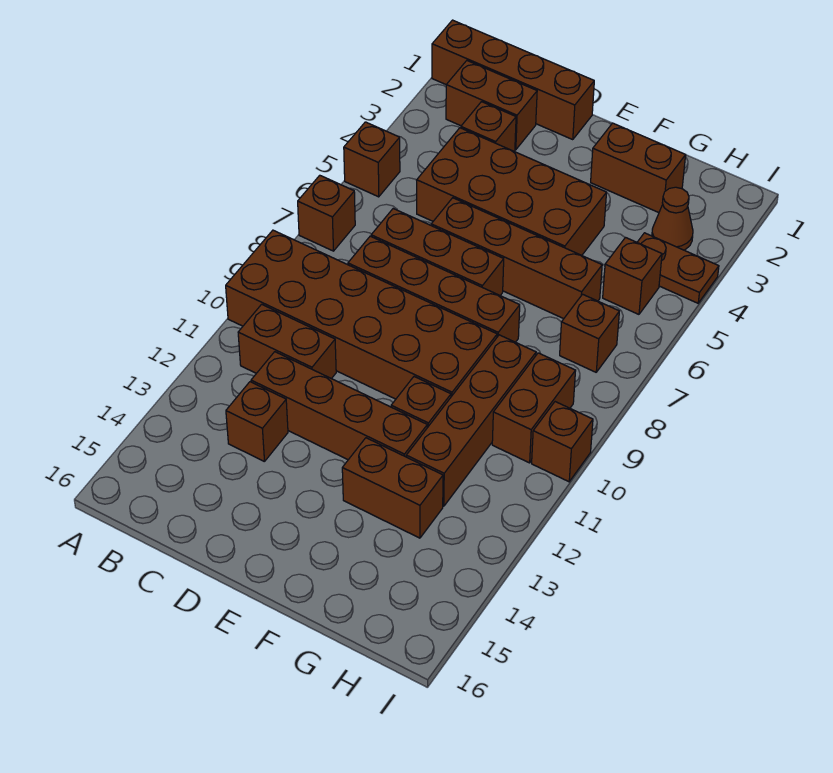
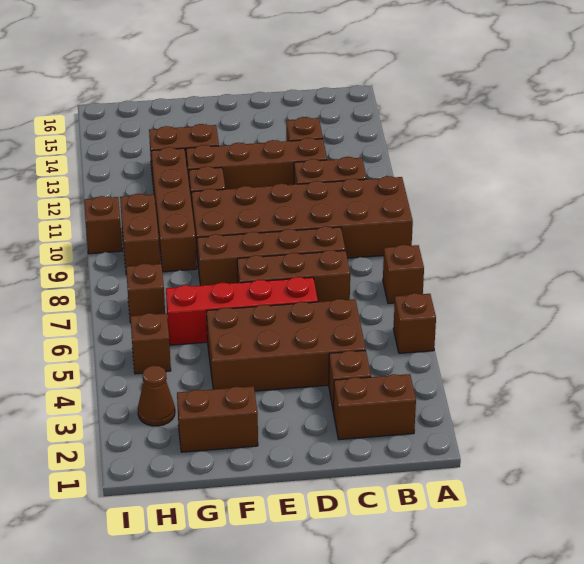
brown 1x4 brick [432,20,594,140] -> none
brown 1x4 brick [431,198,602,319] -> red 1x4 brick [166,277,318,345]
brown 1x2 plate [637,233,719,303] -> none

